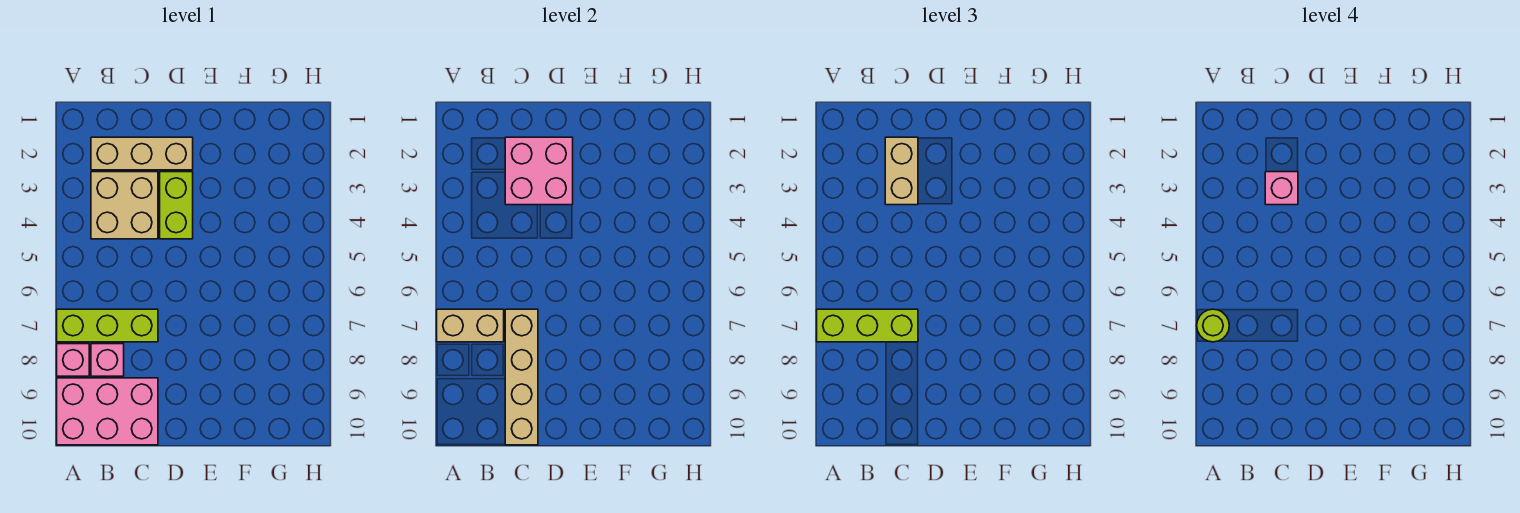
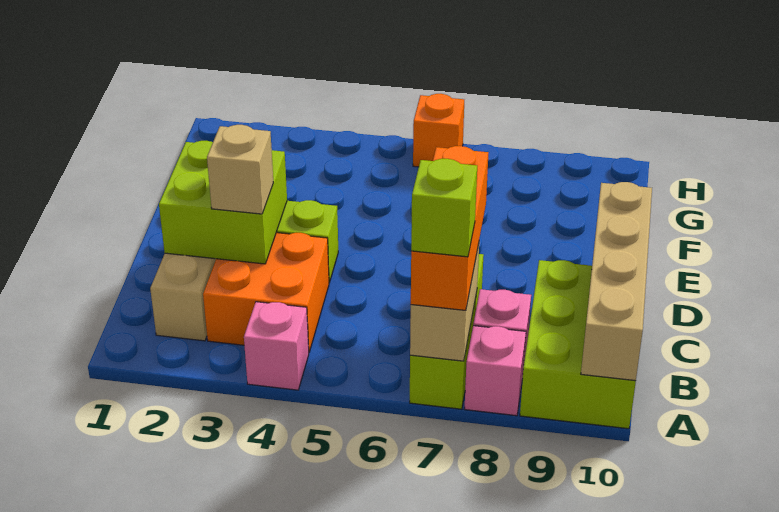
lime 1x3 brick [817,309,918,342] -> orange 1x3 brick [411,146,488,310]
lime 1x1 round brick [1197,309,1229,342] -> lime 1x1 brick [411,159,477,257]
pink 2x3 brick [57,378,158,445] -> lime 2x3 brick [520,260,636,429]
tan 2x2 brick [91,172,158,239] -> orange 2x2 brick [203,233,329,352]
pink 2x2 brick [505,137,573,205] -> lime 2x2 brick [159,141,287,264]
tan 1x2 brick [885,137,918,205] -> tan 1x1 brick [207,125,273,214]
pink 1x1 brick [1265,172,1298,205] -> pink 1x1 brick moved to [244,302,309,390]
tan 1x4 brick [505,309,538,445] -> tan 1x4 brick turned to [581,182,652,381]
none -> orange 1x1 brick [413,94,464,167]

